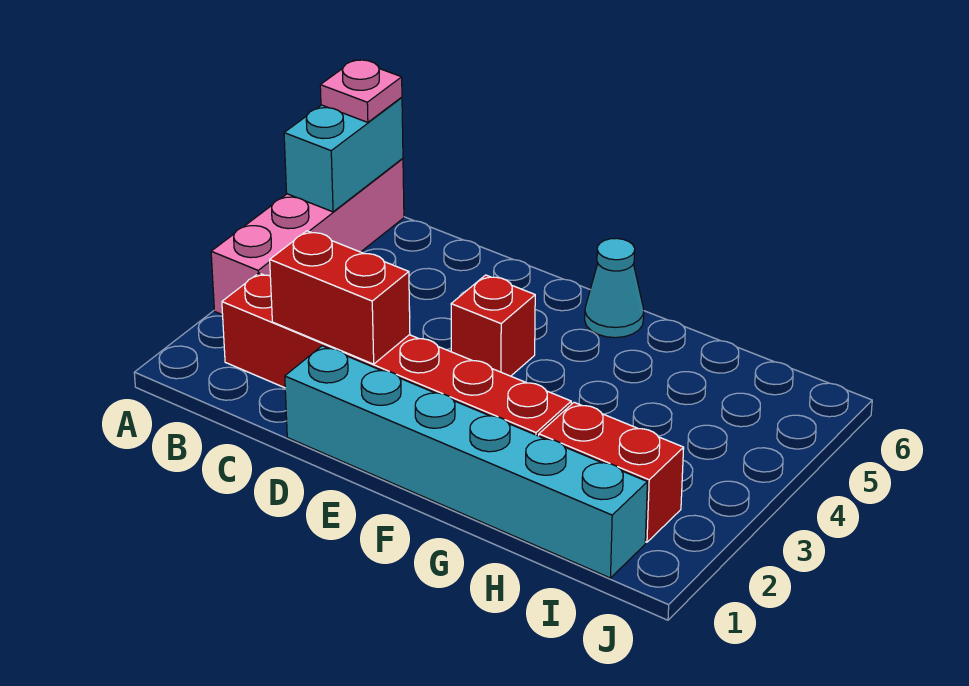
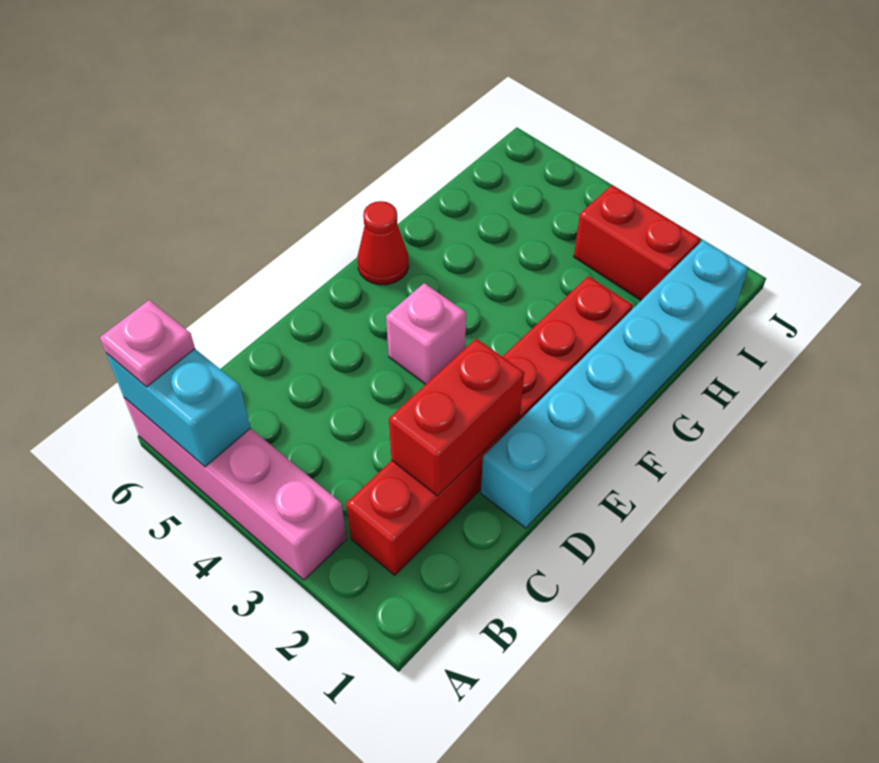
red 1x1 brick [451,275,535,376] -> pink 1x1 brick [386,283,466,384]
cyan 1x1 cone [585,238,644,338] -> red 1x1 cone [357,201,409,285]
red 1x2 brick [539,402,684,542] -> red 1x2 brick turned to [574,185,701,300]

